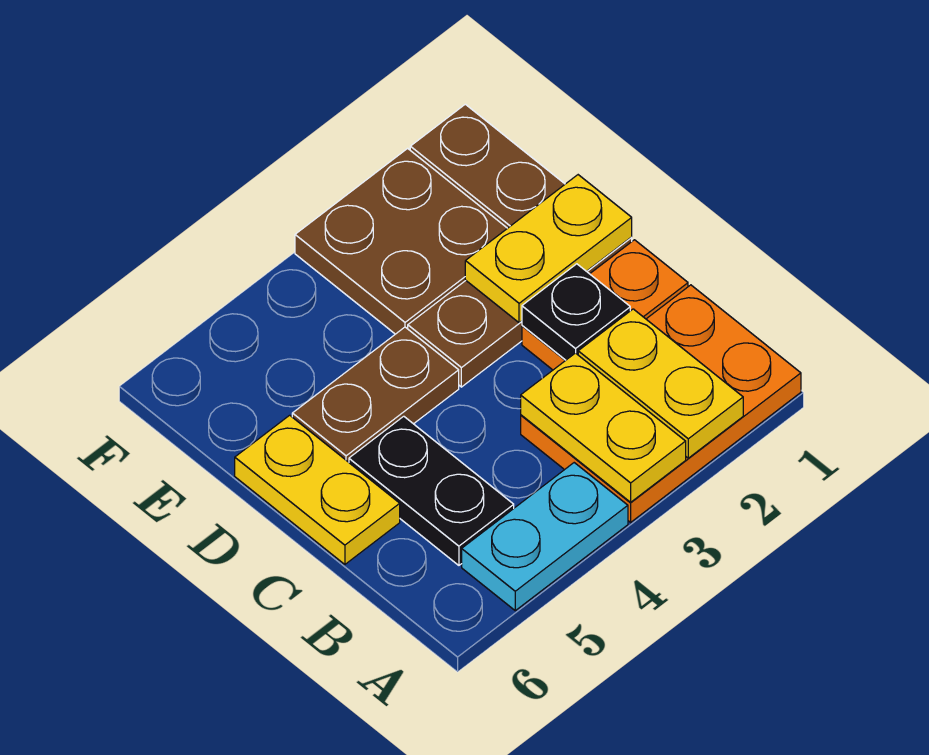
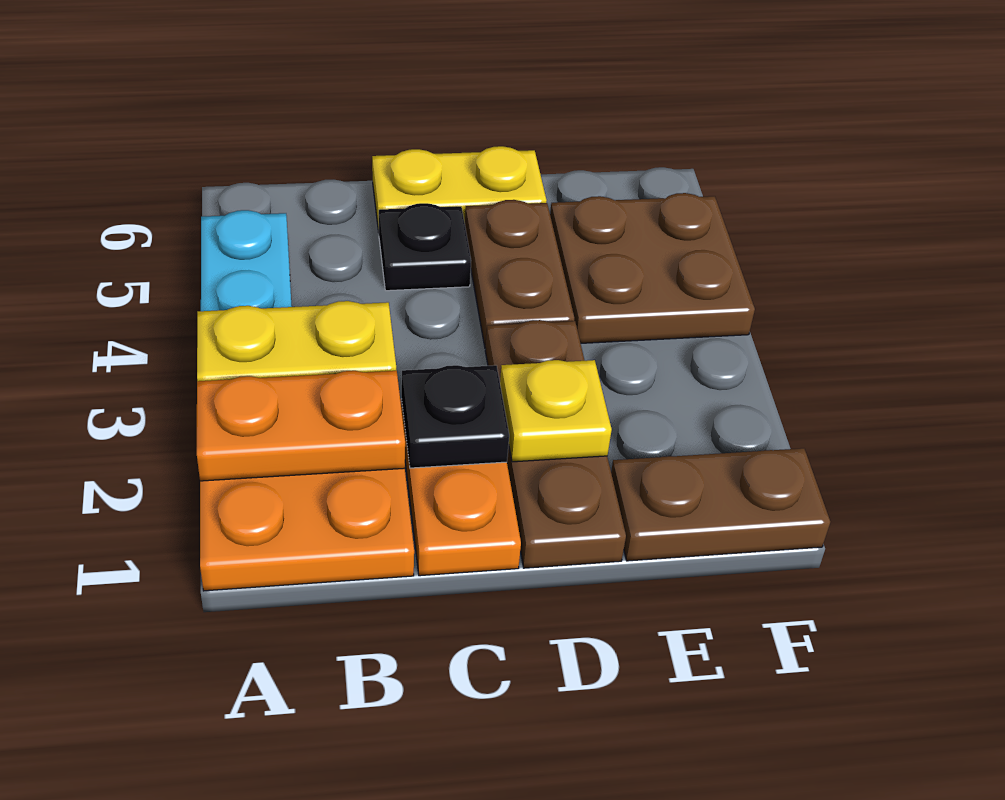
yellow 1x2 plate [578,309,743,458] -> orange 1x2 plate [197,371,405,481]
black 1x2 plate [349,416,514,565] -> black 1x1 plate [379,203,471,291]
yellow 1x2 plate [465,175,632,323] -> yellow 1x1 plate [500,360,612,462]
brown 2x2 plate [295,148,507,334] -> brown 2x2 plate moved to [550,193,755,343]

